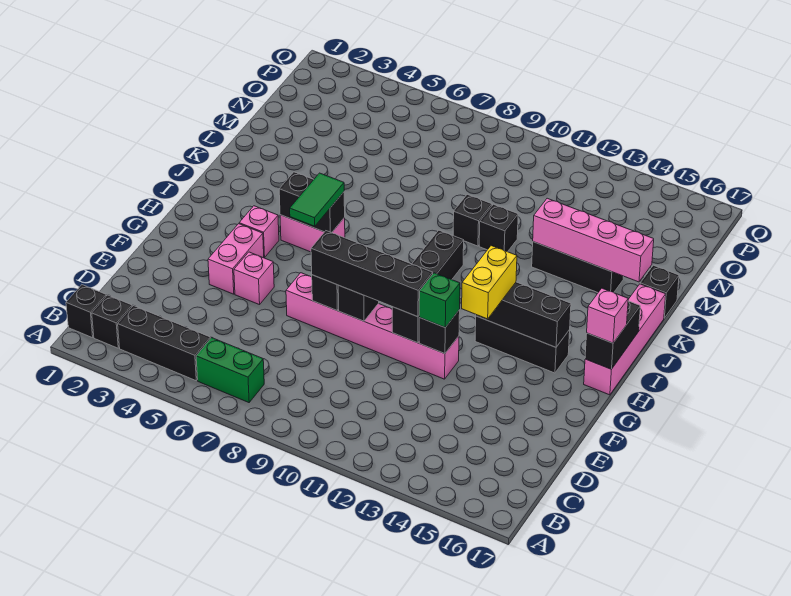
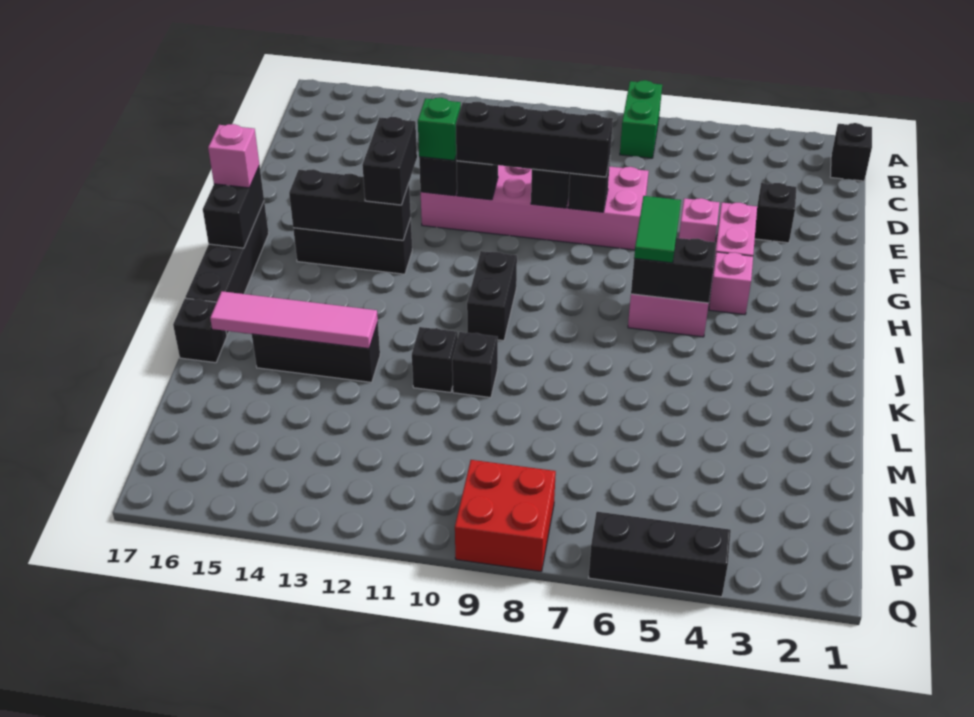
black 1x1 brick [92,295,132,348] -> black 1x1 brick moved to [755,183,796,243]
black 1x3 brick [118,306,210,381] -> black 1x3 brick moved to [589,512,731,597]
green 1x2 brick [196,338,264,403] -> green 1x2 brick turned to [620,80,662,158]
pink 1x6 brick [286,273,459,379] -> pink 2x6 brick [421,165,649,250]
yellow 1x2 brick [462,246,517,319] -> black 1x2 brick [362,117,417,205]
pink 1x4 brick [584,284,666,395] -> black 1x4 brick [185,202,269,335]
pink 1x4 brick [533,198,654,282] -> pink 1x4 tile [210,291,378,349]
none -> red 2x2 brick [455,460,556,572]

